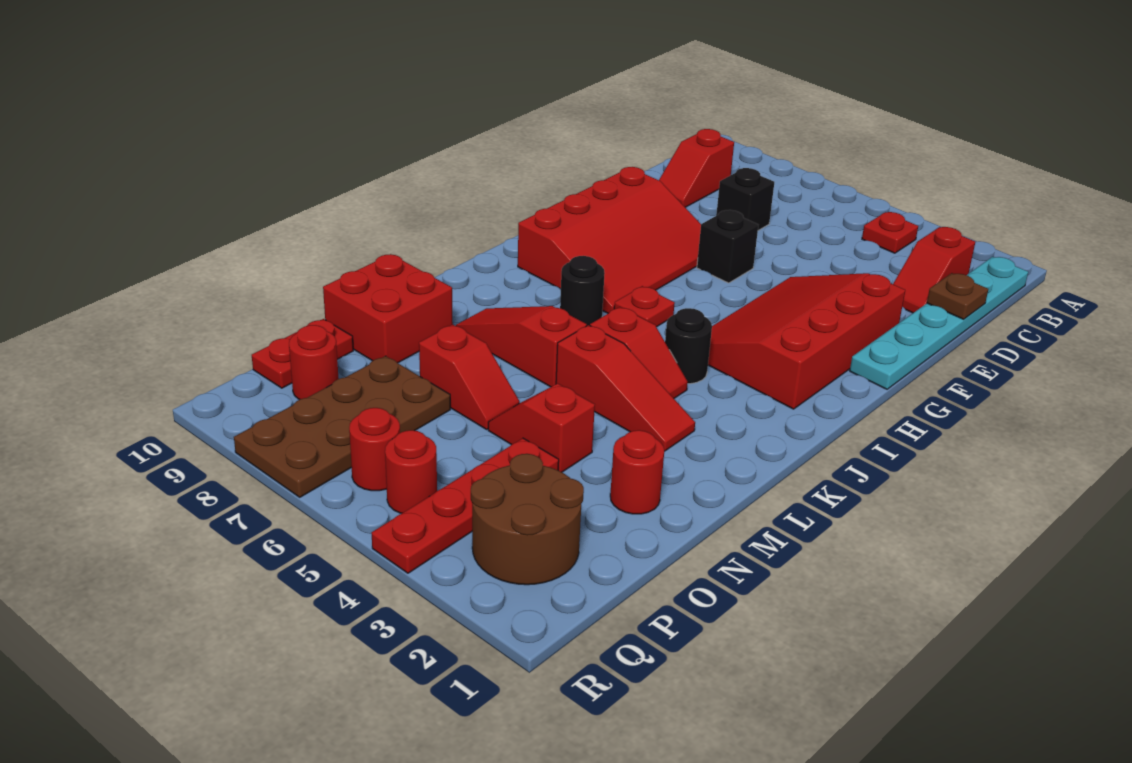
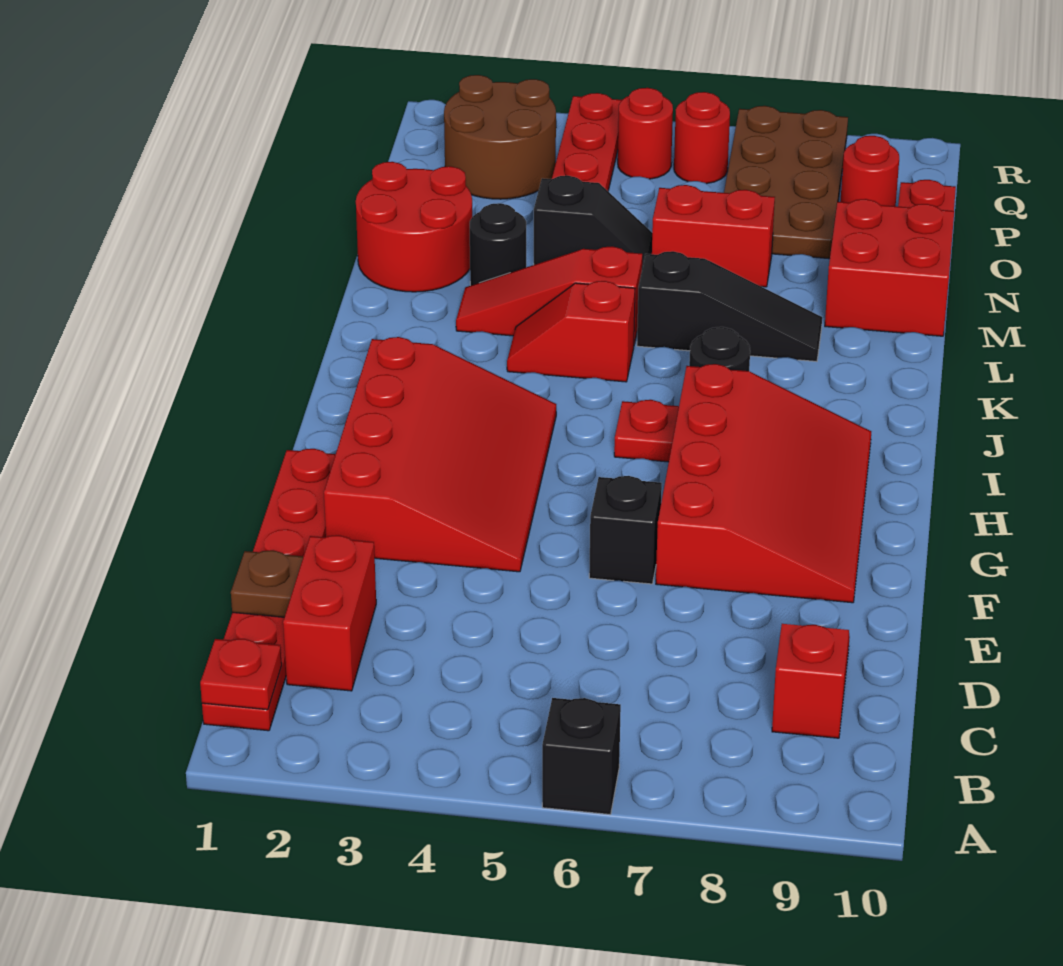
cyan 1x6 plate [850,257,1028,389] -> red 1x6 plate [202,449,336,731]
red 1x1 plate [862,212,918,253] -> red 1x1 plate moved to [200,639,282,710]
red 1x2 slope [893,227,975,313] -> red 1x2 brick [283,535,376,691]
black 1x1 brick [716,168,774,230] -> black 1x1 brick moved to [542,698,621,814]
red 3x4 slope [518,167,701,314] -> red 3x4 slope turned to [656,364,871,603]
black 1x1 round brick [665,308,712,384] -> black 1x1 round brick moved to [470,203,526,286]
red 1x3 slope [456,306,587,387] -> black 1x3 slope [637,251,822,362]
red 1x1 round brick [610,430,664,514] -> red 2x2 round brick [356,162,472,292]
red 1x2 slope [488,384,595,472] -> black 1x2 slope [534,176,652,268]
red 1x2 slope [419,324,520,429] -> red 1x2 brick [652,185,775,287]

